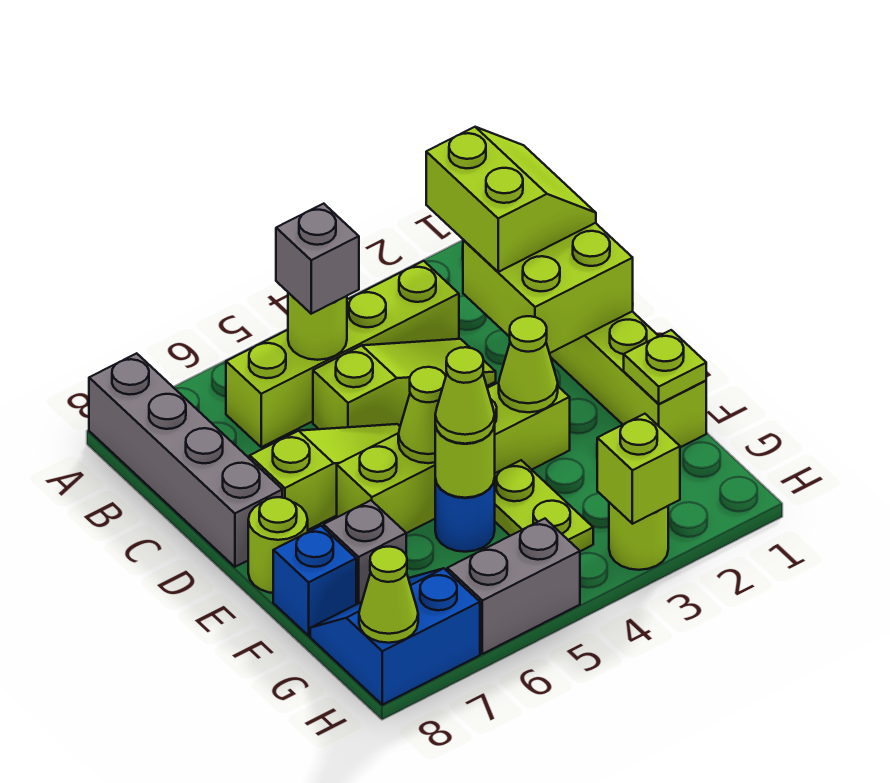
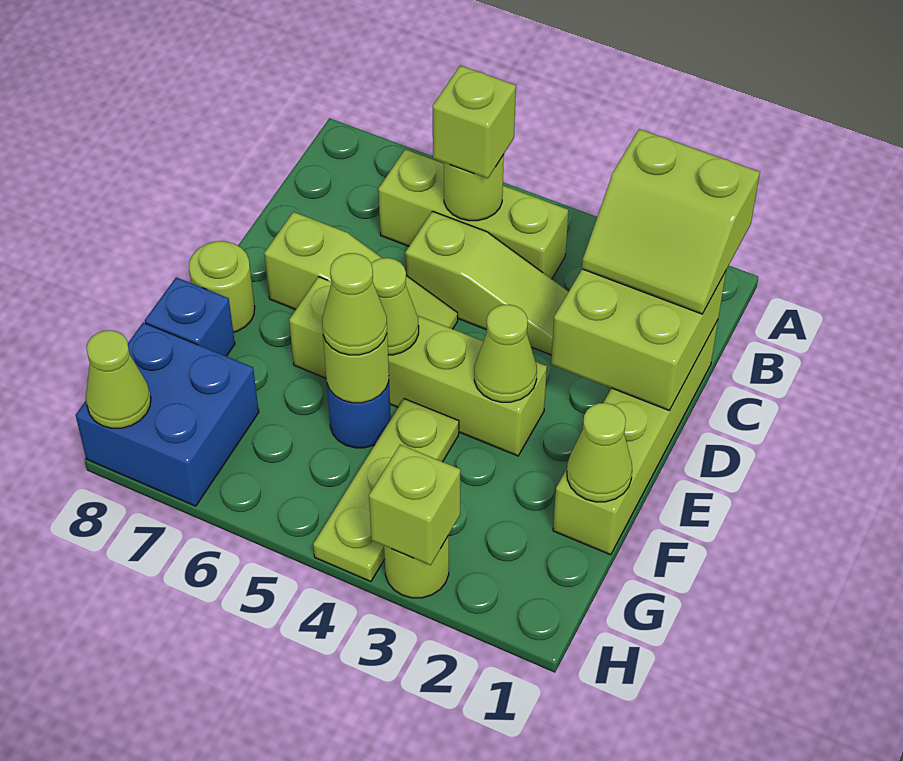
grey 1x4 brick [89,353,282,567] -> none
lime 2x2 slope [426,127,596,272] -> lime 2x2 slope turned to [582,129,760,314]
lime 1x4 brick [226,261,459,447] -> lime 1x3 brick [378,149,568,279]
grey 1x1 brick [276,204,359,314] -> lime 1x1 brick [433,65,516,179]
lime 1x1 plate [624,330,706,404] -> lime 1x1 cone [567,403,632,502]
lime 1x2 plate [494,460,593,551] -> lime 1x3 plate [313,399,459,582]
grey 1x1 brick [324,500,406,604] -> none
blue 2x2 slope [310,568,480,705] -> blue 2x2 brick [76,323,259,506]
grey 1x2 brick [447,519,580,654] -> none

